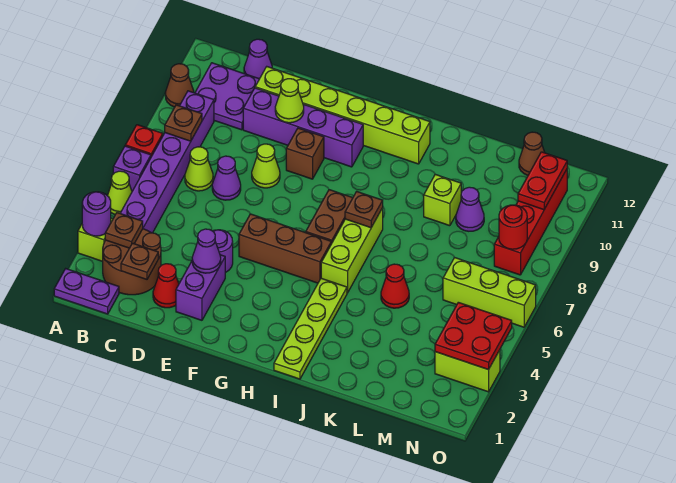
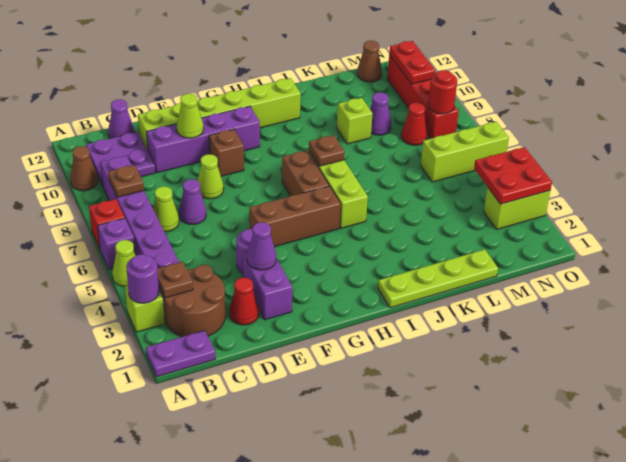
brown 1x1 plate [121,243,158,279] -> none
lime 1x4 plate [274,278,347,379] -> lime 1x4 plate turned to [378,249,498,308]
red 1x1 cone [381,264,409,308] -> red 1x1 cone moved to [401,102,427,145]

